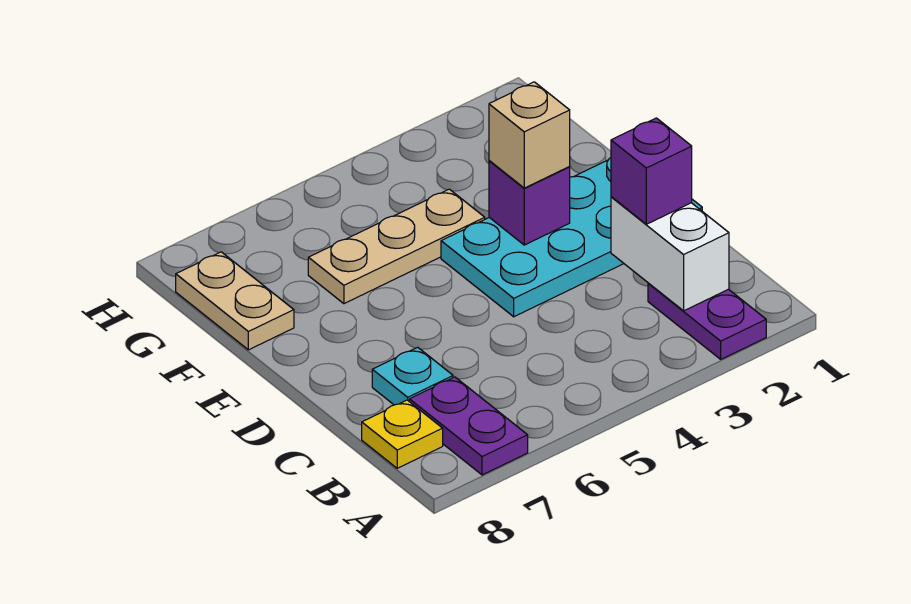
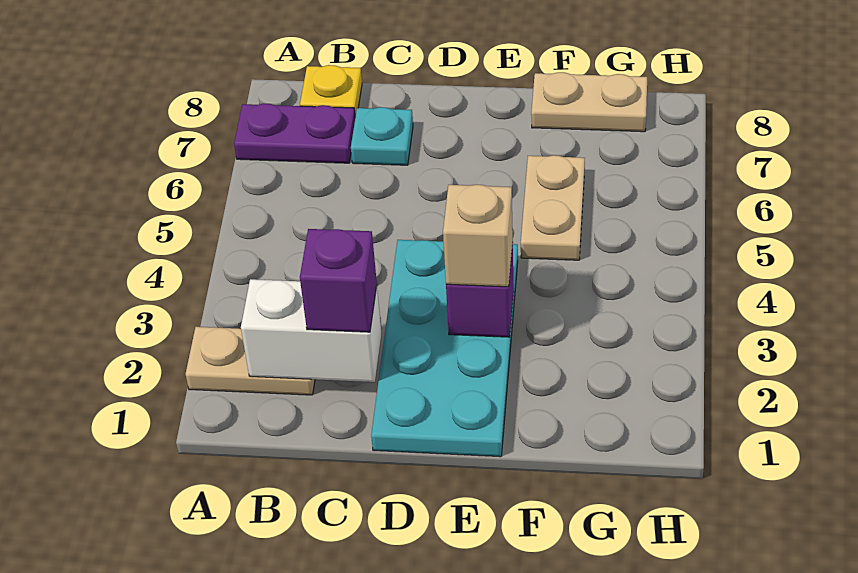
purple 1x2 plate [648,283,766,359] -> tan 1x2 plate [186,327,315,395]
tan 1x3 plate [308,189,485,304] -> tan 1x2 plate [521,155,585,260]

